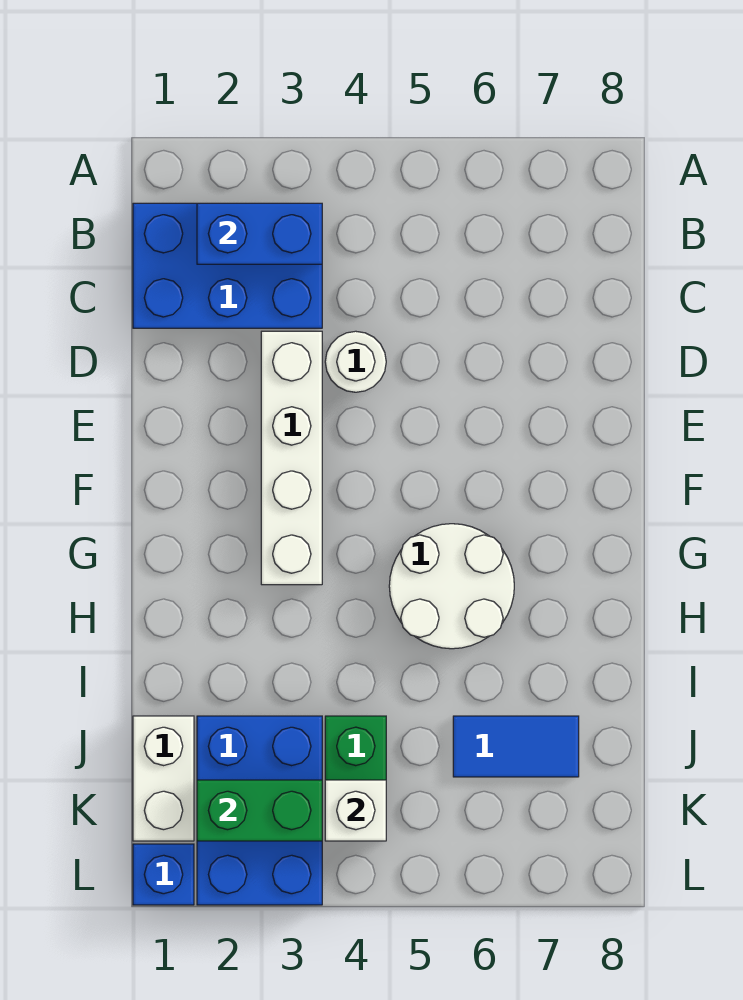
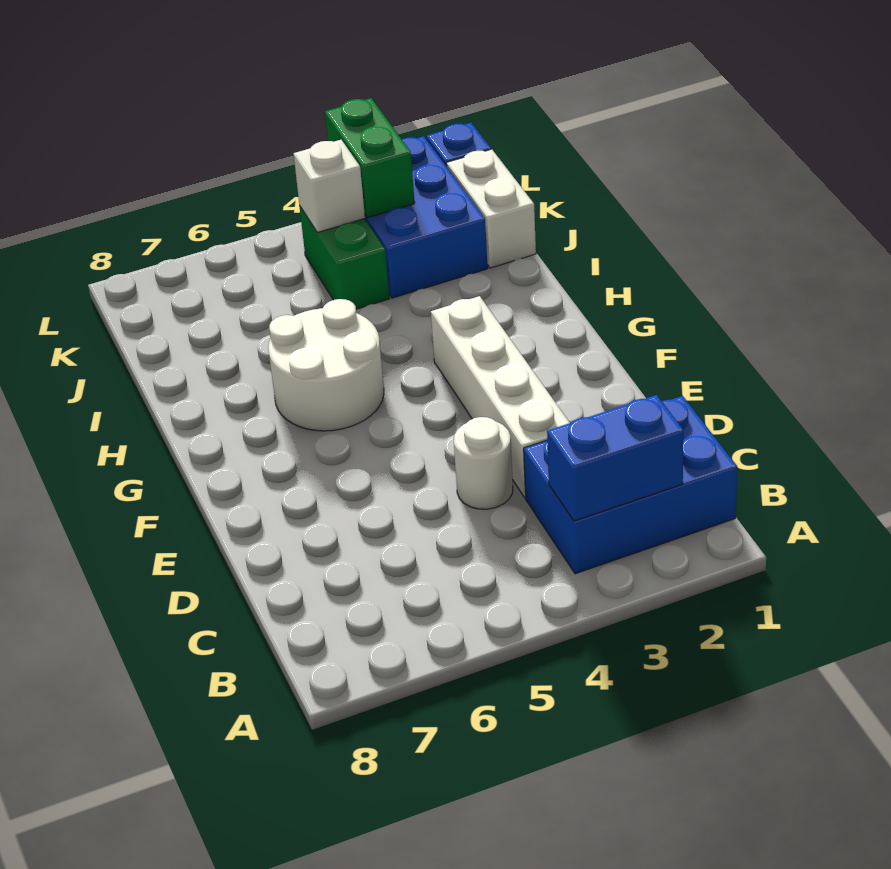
blue 1x2 tile [453,716,579,777] -> none
green 1x2 brick [197,780,322,841] -> green 1x2 brick turned to [325,98,415,218]

